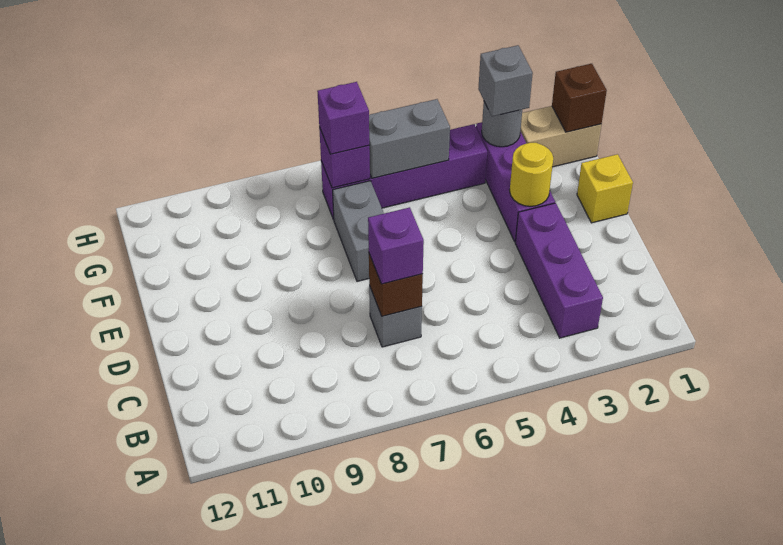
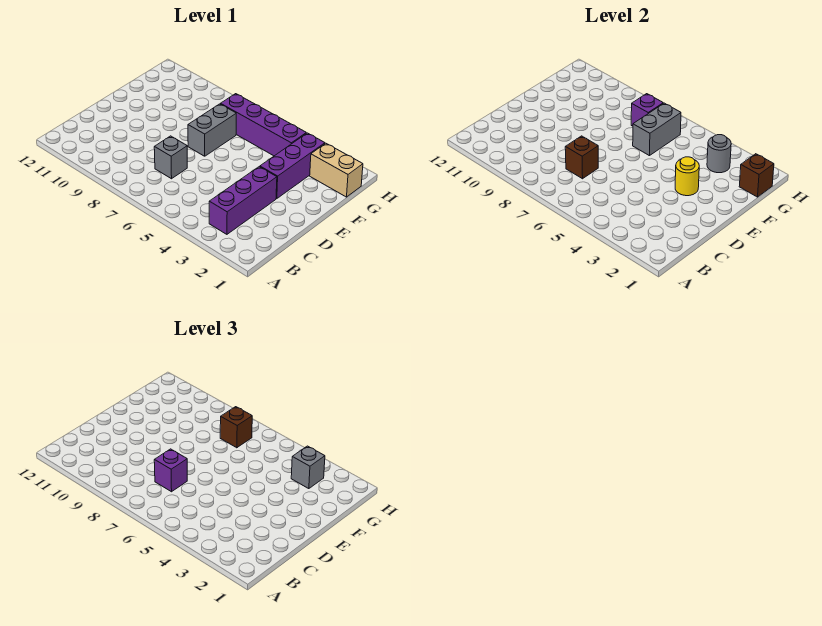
yellow 1x1 brick [577,154,633,223] -> none
grey 1x2 brick [369,99,450,178] -> grey 1x2 brick turned to [633,103,681,156]
purple 1x1 brick [317,82,369,154] -> brown 1x1 brick [220,407,252,448]

